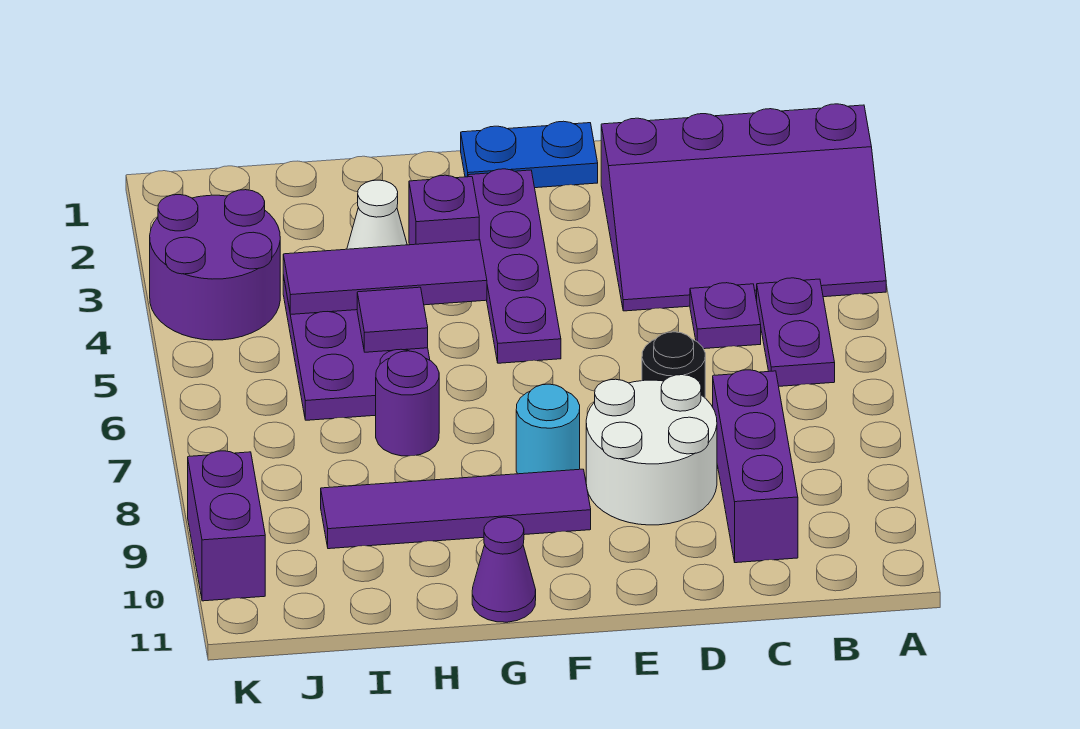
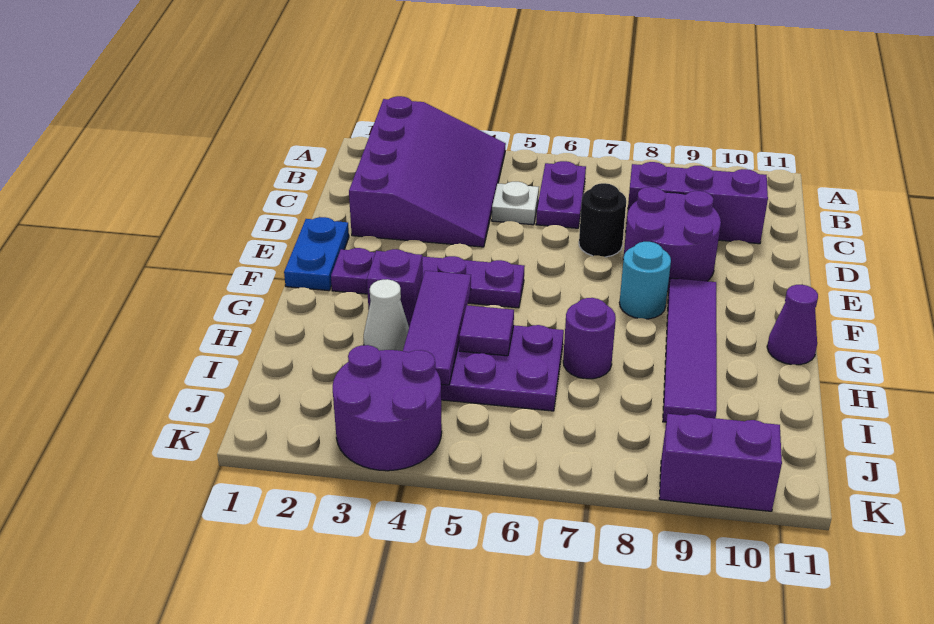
purple 1x2 plate [757,278,835,386] -> purple 1x2 plate turned to [536,161,586,228]
purple 1x1 plate [690,283,761,349] -> white 1x1 plate [492,182,539,225]
white 2x2 round brick [586,375,717,525] -> purple 2x2 round brick [623,187,721,291]

